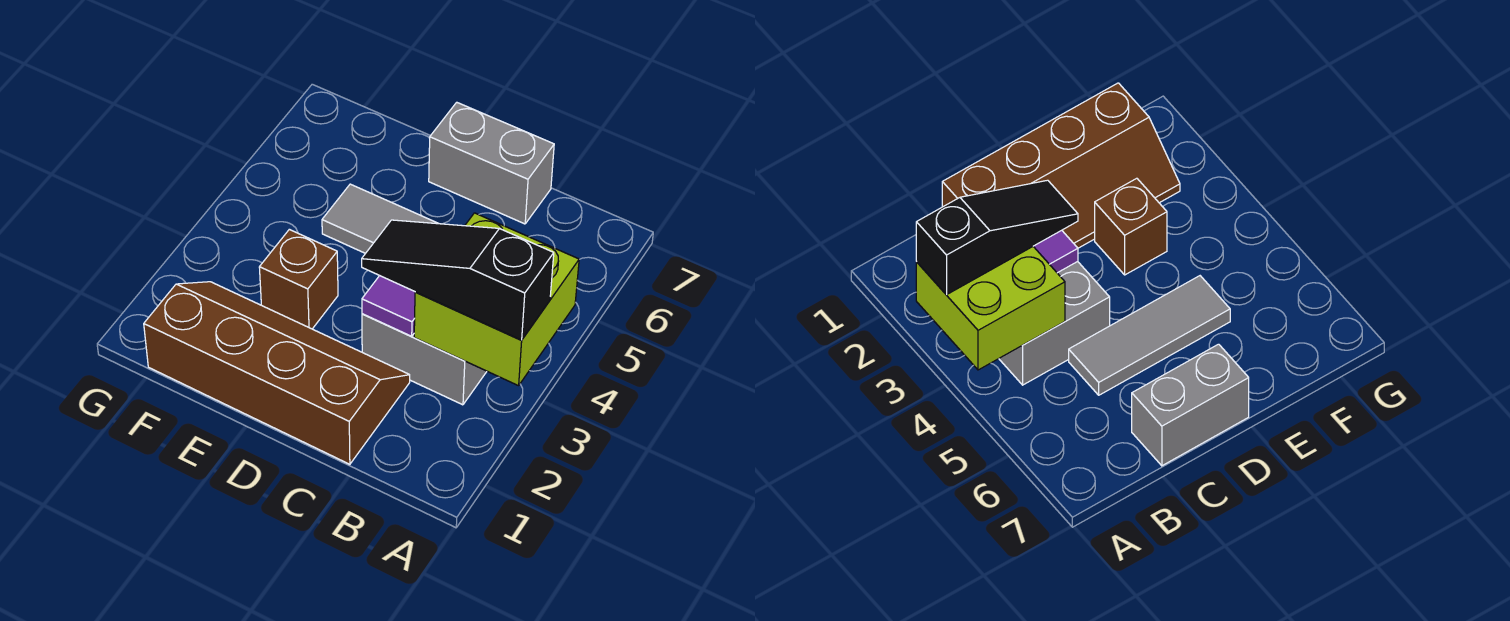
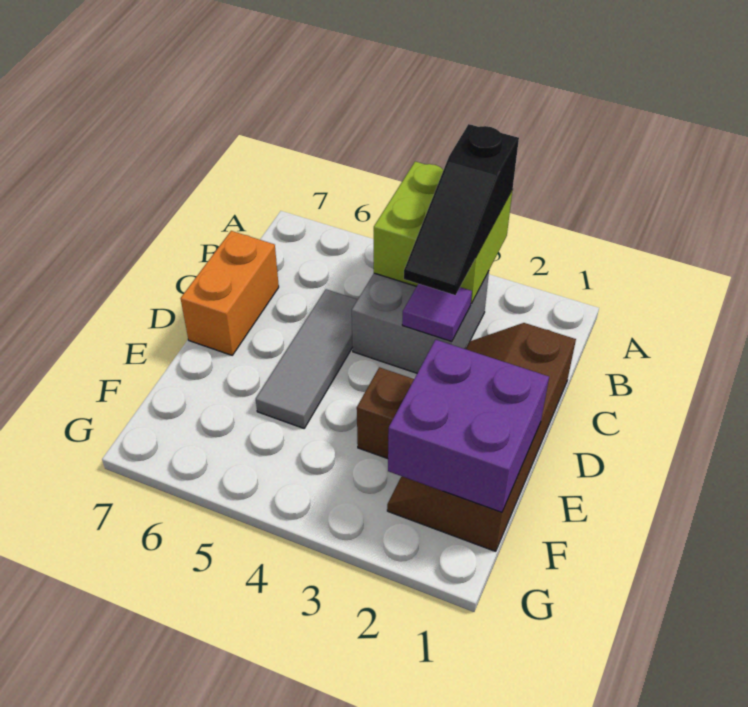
grey 1x2 brick [429,102,554,224] -> orange 1x2 brick [181,231,279,355]
none -> purple 2x2 brick [388,340,549,512]

